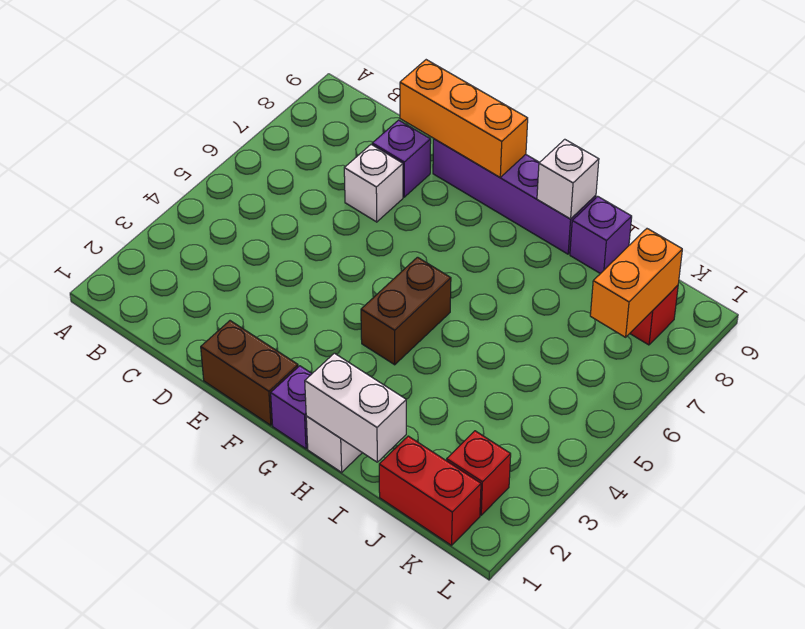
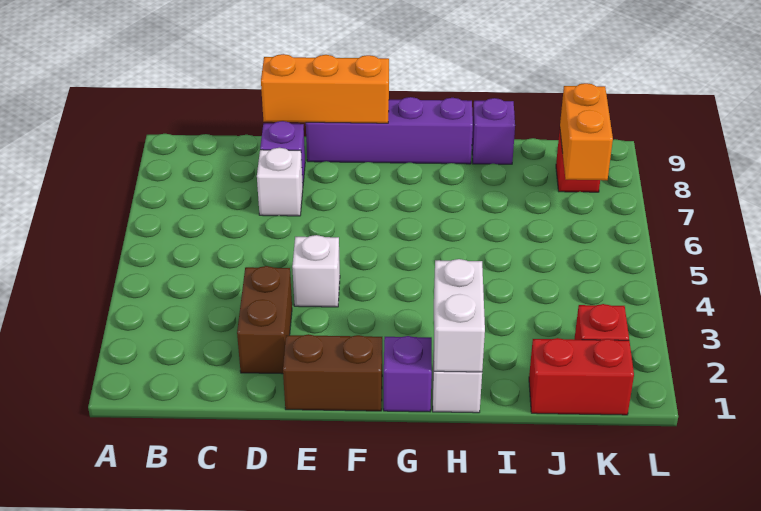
brown 1x2 brick [361,257,451,365] -> brown 1x2 brick moved to [237,266,292,374]
white 1x2 brick [305,353,406,462] -> white 1x2 brick turned to [434,259,485,372]
white 1x1 brick [537,139,599,219] -> white 1x1 brick moved to [292,235,340,307]

